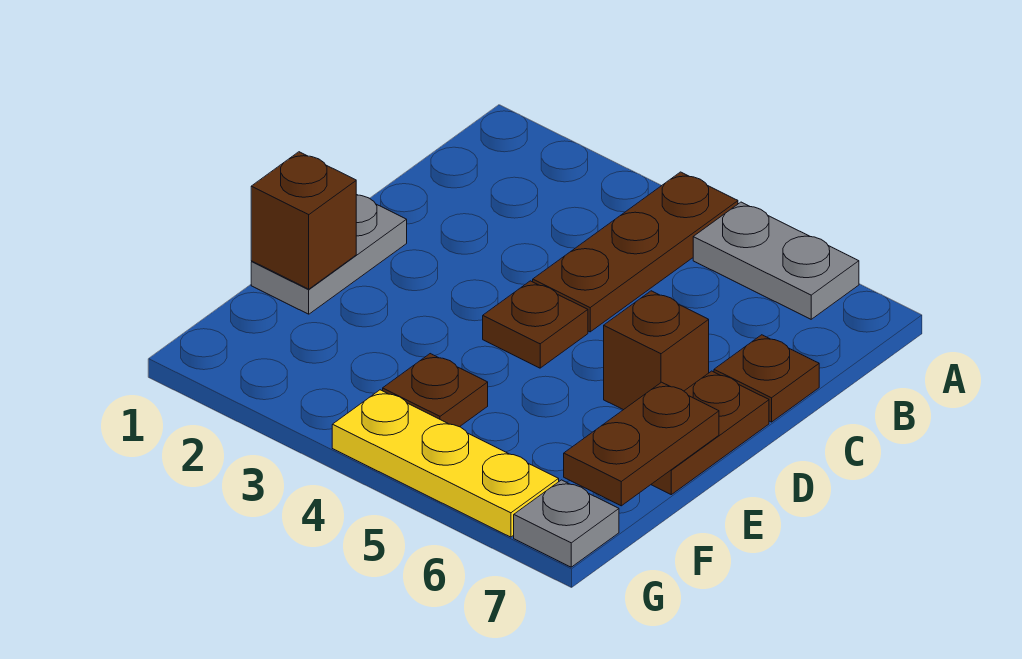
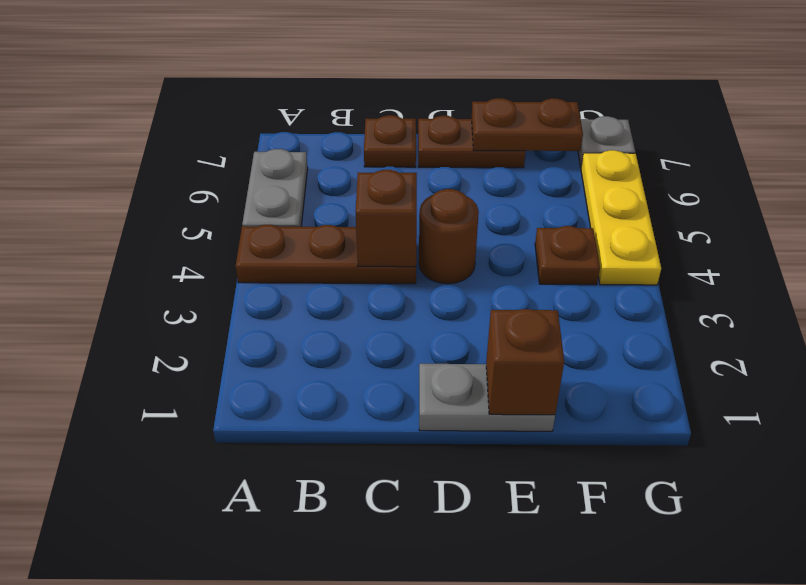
brown 1x1 plate [483,281,588,368] -> brown 1x1 round brick [419,189,479,284]
brown 1x1 brick [604,291,709,410] -> brown 1x1 brick moved to [356,170,417,267]

